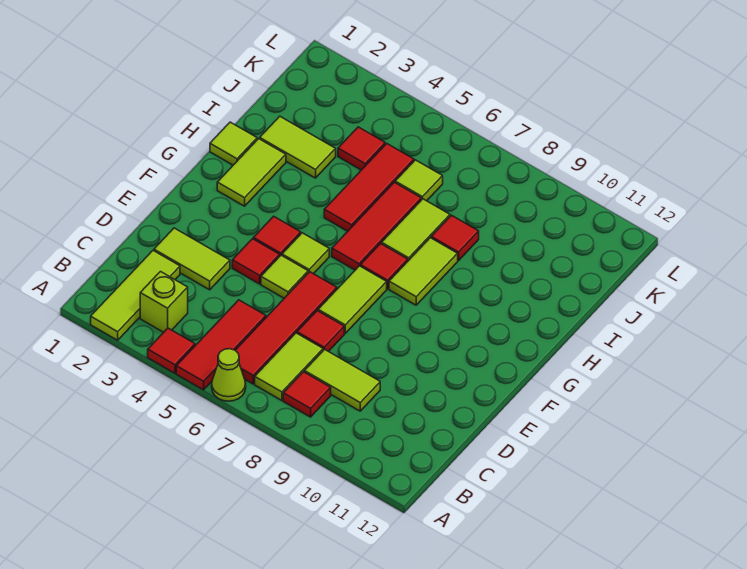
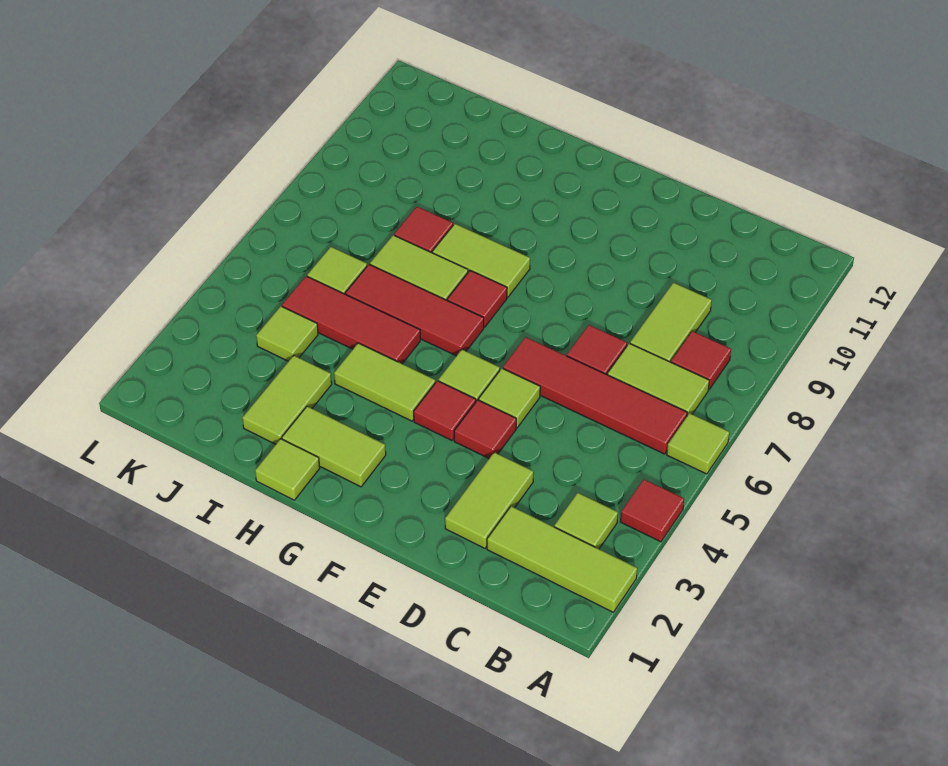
red 1x3 tile [176,300,266,390] -> none
lime 1x1 cone [212,349,246,401] -> lime 1x1 tile [667,413,729,474]
lime 1x1 brick [140,272,188,332] -> lime 1x1 tile [554,493,618,549]
lime 1x2 tile [318,266,387,333] -> lime 1x2 tile moved to [334,343,435,421]
red 1x1 tile [338,127,385,170] -> lime 1x1 tile [256,306,318,361]

